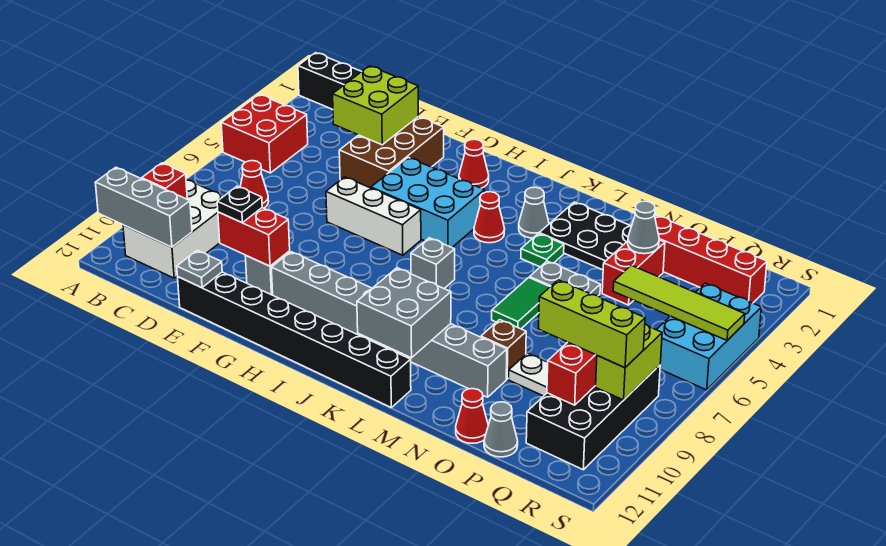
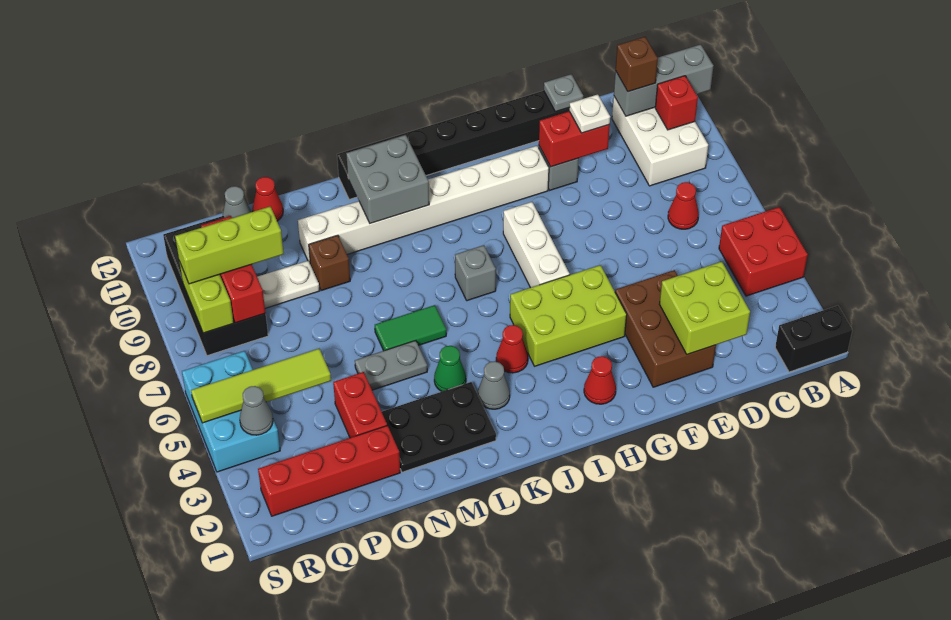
none -> brown 1x1 brick [616,37,658,92]
black 1x1 plate [217,186,262,223] -> white 1x1 plate [569,94,610,133]
white 1x3 brick [326,177,421,255] -> white 1x3 brick turned to [503,202,570,288]
cyan 2x3 brick [371,157,485,247] -> lime 2x3 brick [510,265,627,366]
grey 1x8 brick [271,252,507,397] -> white 1x8 brick [298,146,549,262]
green 1x1 plate [521,234,564,267] -> green 1x1 cone [434,346,466,392]
green 1x2 tile [492,278,550,329] -> green 1x2 tile turned to [375,305,446,351]
grey 1x1 cone [628,201,659,254] -> grey 1x1 cone moved to [240,386,273,435]

